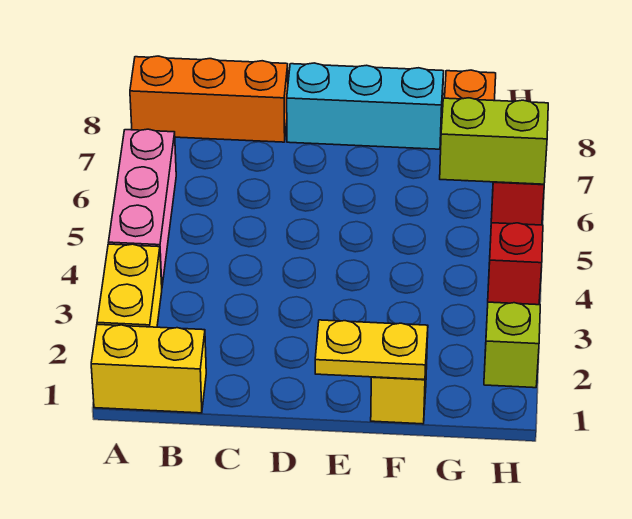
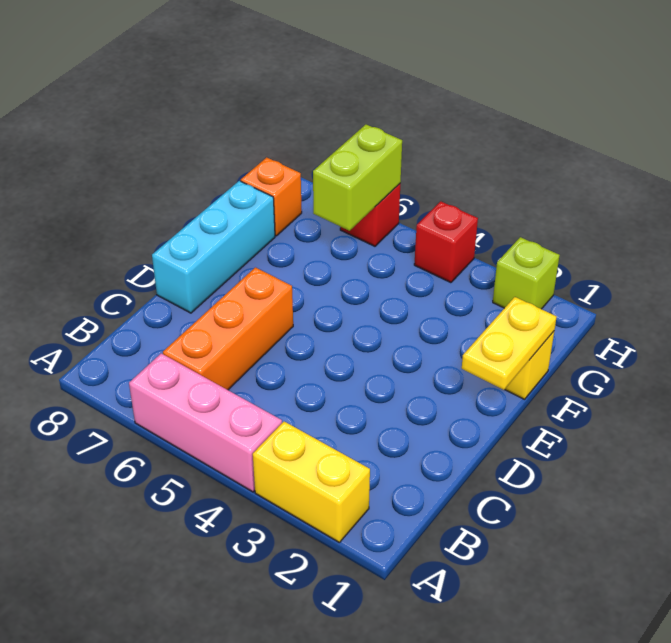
yellow 1x2 brick [91,324,206,413] -> none
orange 1x3 brick [130,56,288,142] -> orange 1x3 brick moved to [163,267,293,390]

